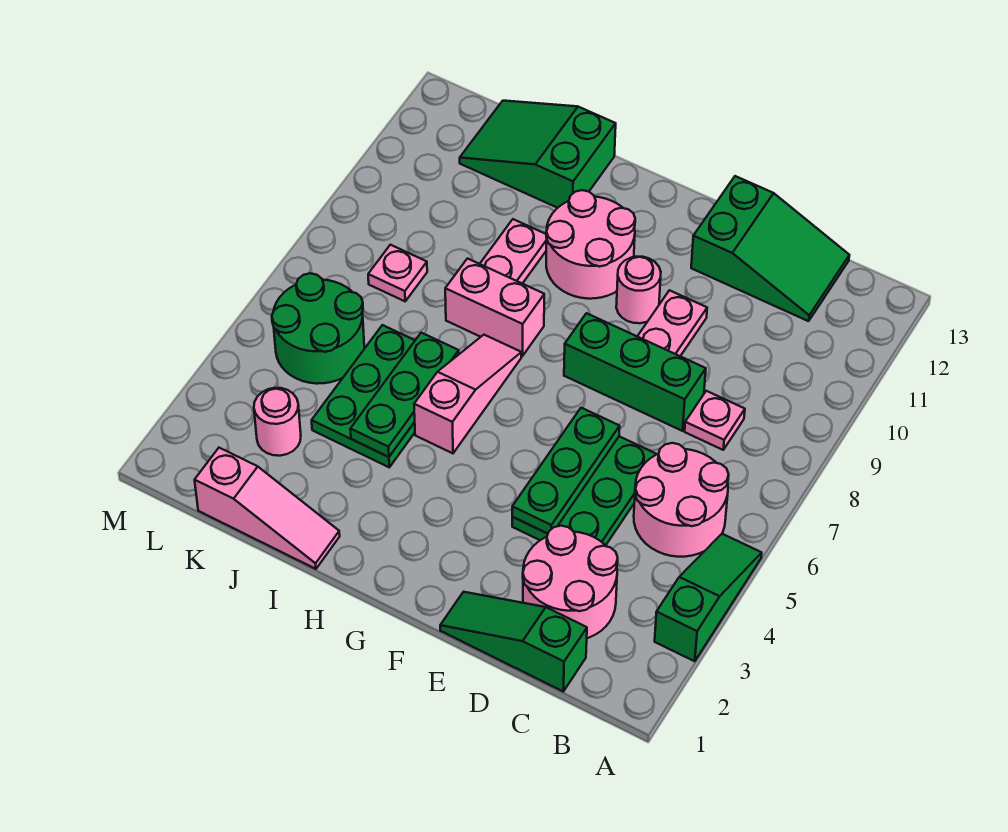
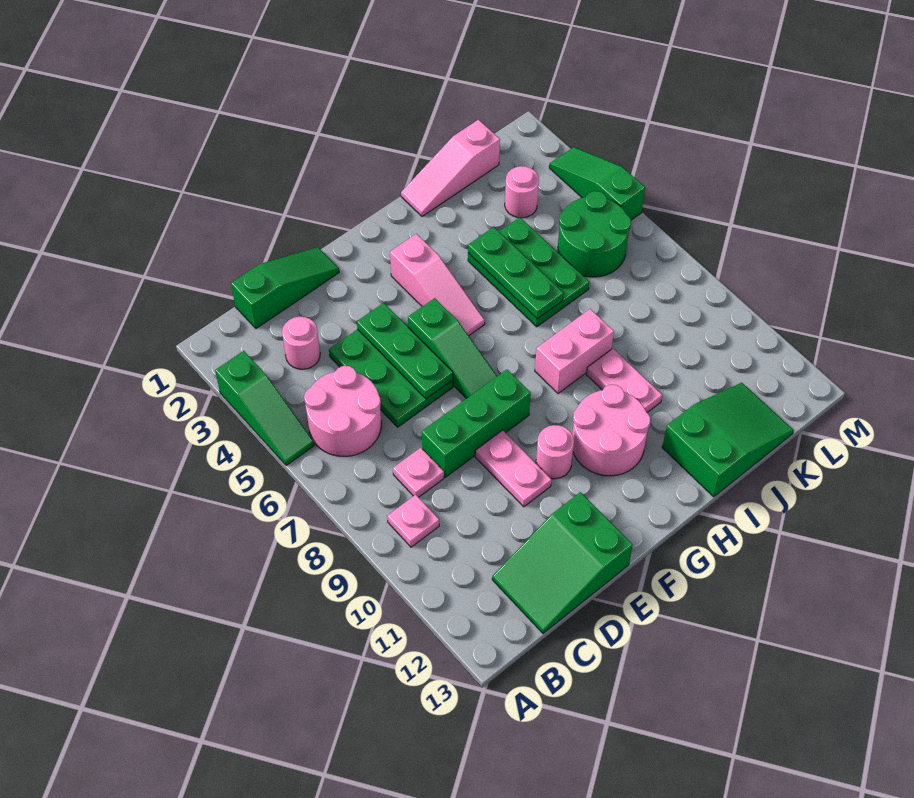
pink 2x2 round brick [523,526,618,638] -> pink 1x1 round brick [282,317,320,369]
none -> green 1x3 slope [408,298,497,399]
pink 1x3 slope [414,335,521,453] -> pink 1x3 slope moved to [390,234,485,336]
pink 1x1 plate [368,245,427,301] -> pink 1x1 plate moved to [387,495,439,547]
none -> green 1x3 slope [549,147,645,220]

